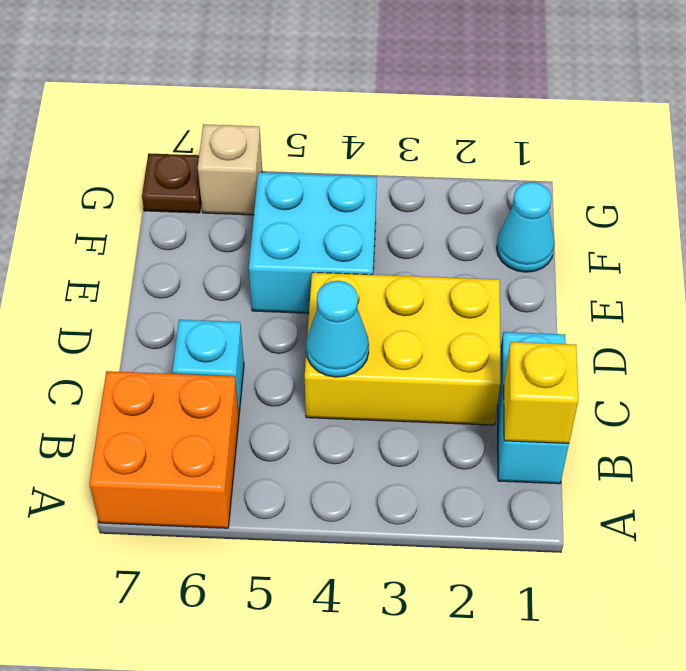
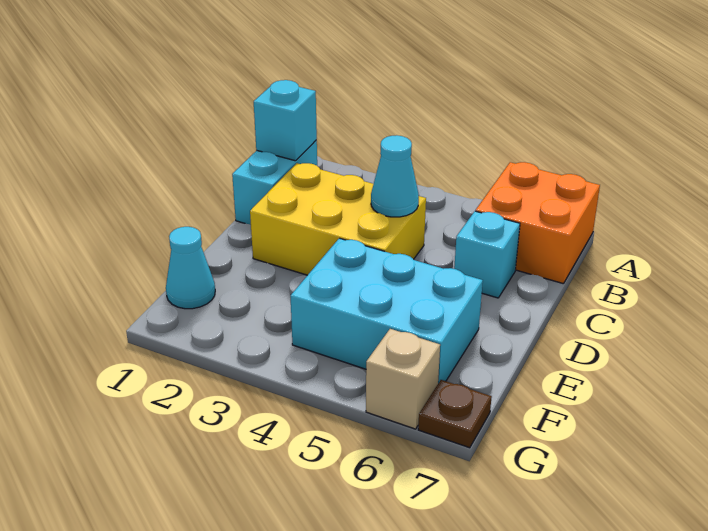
yellow 1x1 brick [504,342,578,443] -> cyan 1x1 brick [254,80,317,161]
cyan 2x2 brick [249,172,377,313] -> cyan 2x3 brick [290,238,483,383]

